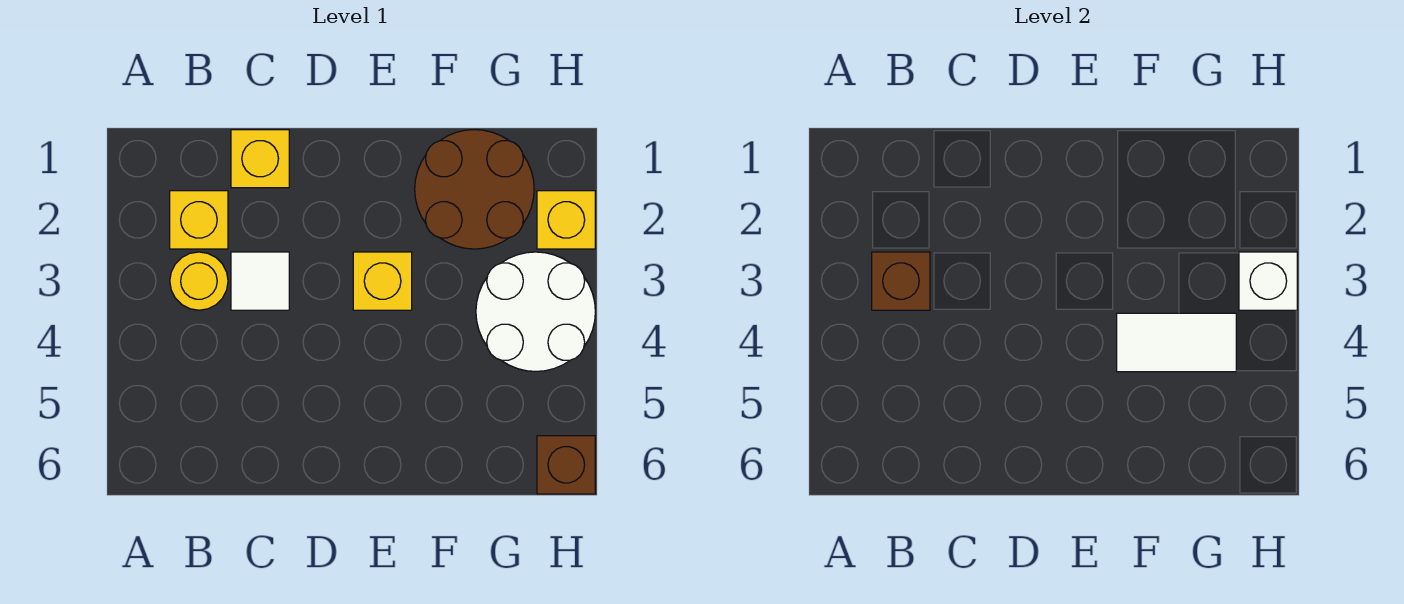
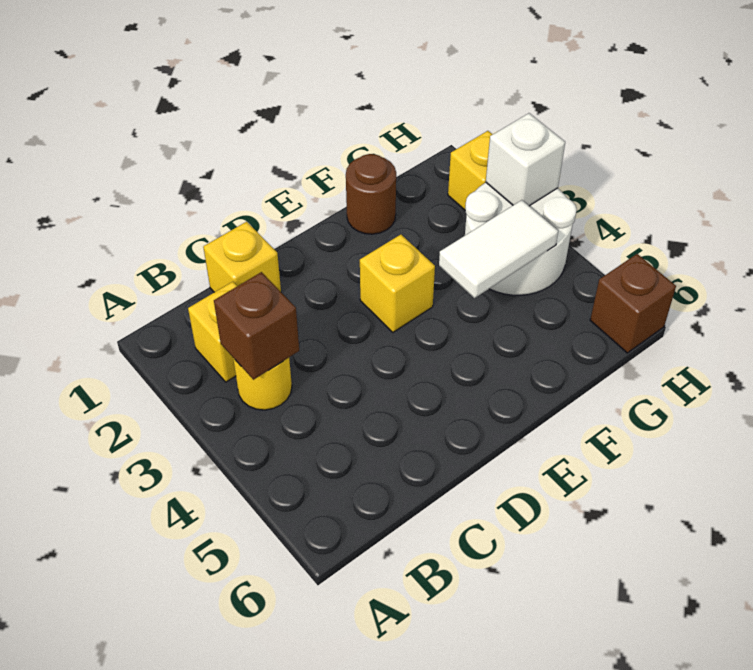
white 1x1 tile [231,252,289,310] -> none
brown 2x2 round brick [415,130,534,249] -> brown 1x1 round brick [346,154,396,234]

